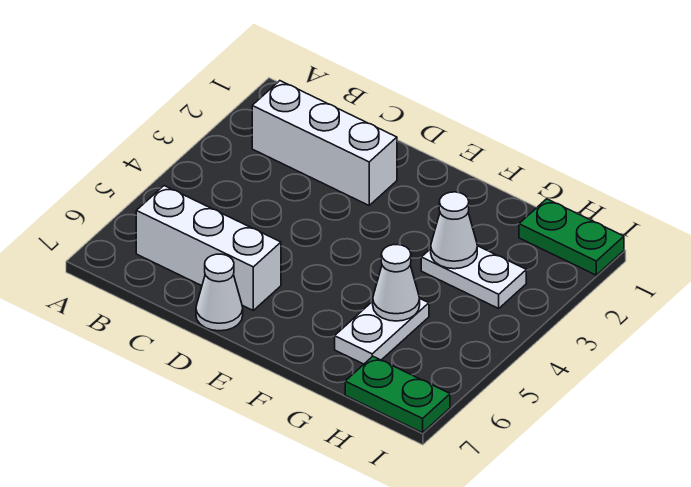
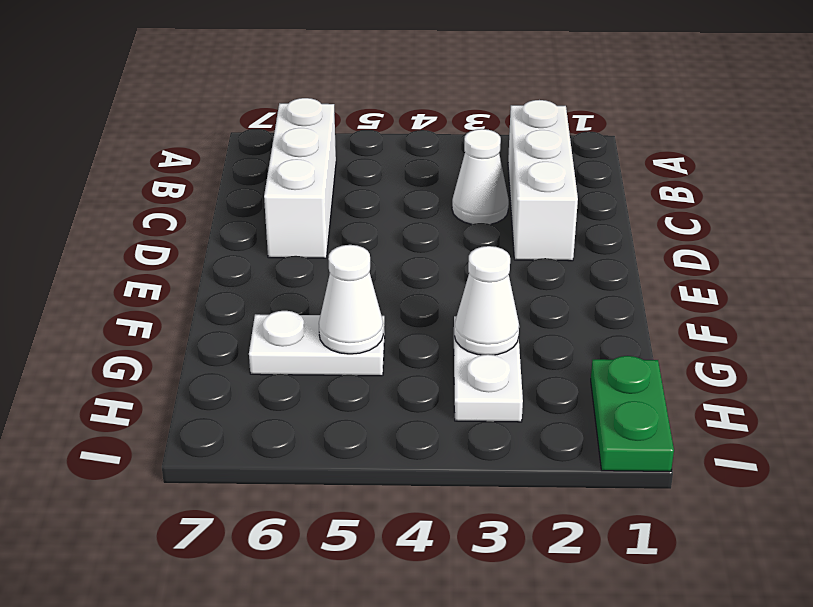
white 1x1 cone [196,254,243,331] -> white 1x1 cone moved to [452,129,509,224]
green 1x2 plate [345,356,450,433] -> none

